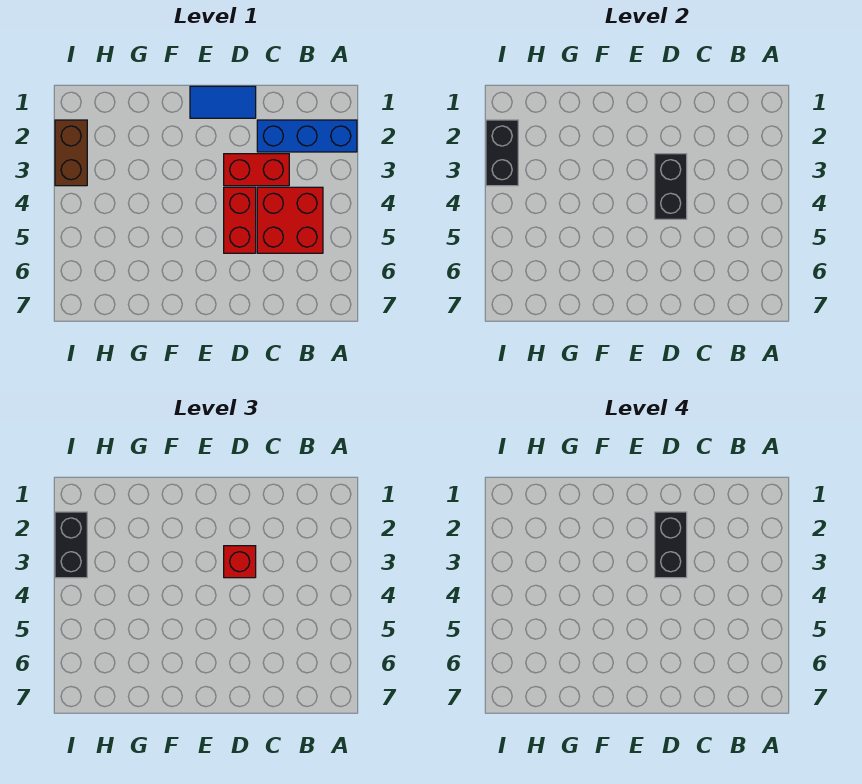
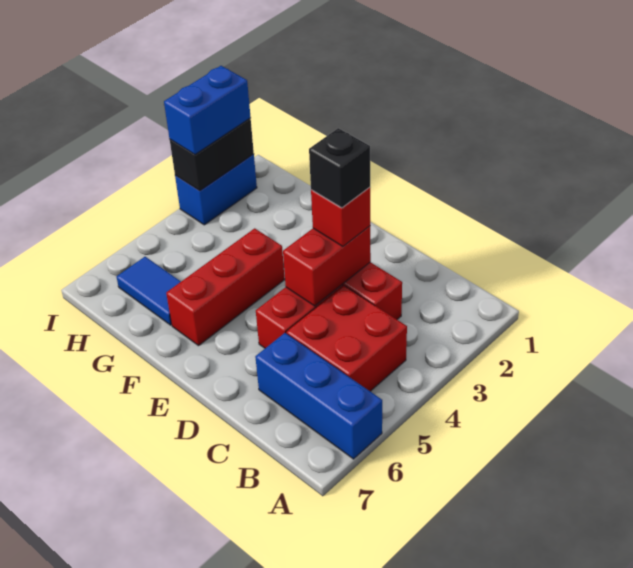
blue 1x3 brick [257,120,357,152] -> blue 1x3 brick moved to [255,333,382,459]
blue 1x2 tile [190,86,256,118] -> blue 1x2 tile moved to [116,257,181,325]
black 1x2 brick [655,512,687,578] -> black 1x1 brick [309,128,370,208]
black 1x2 brick [655,154,687,219] -> red 1x2 brick [283,226,371,306]
none -> red 1x3 brick [166,228,285,346]
brown 1x2 brick [55,120,87,186] -> blue 1x2 brick [175,154,257,225]
black 1x2 brick [55,512,87,578] -> blue 1x2 brick [164,66,251,155]

